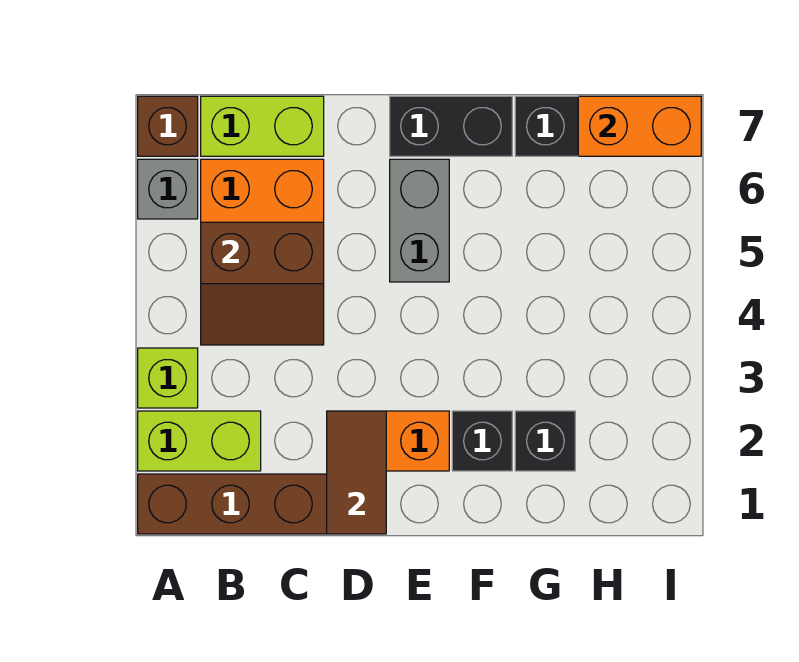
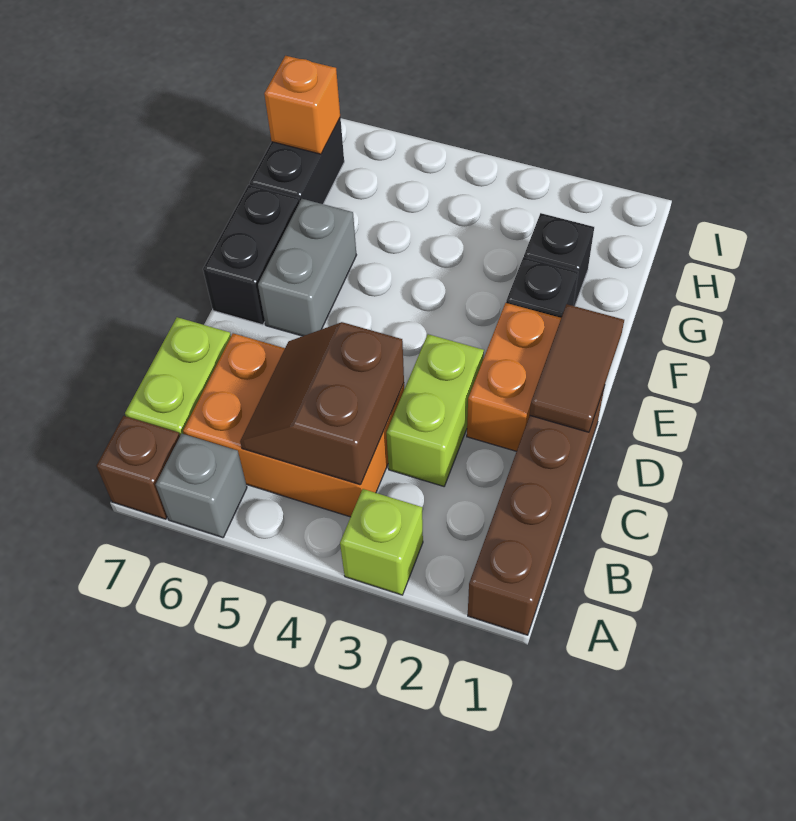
lime 1x2 brick [138,411,261,471] -> lime 1x2 brick moved to [386,334,484,486]
brown 2x2 slope [201,222,324,345] -> brown 2x2 slope turned to [240,322,404,485]
brown 1x2 tile [327,411,386,534] -> brown 1x2 tile turned to [530,304,624,432]
grey 1x2 brick [390,159,449,282] -> grey 1x2 brick turned to [258,199,356,336]
orange 1x2 brick [578,96,701,156] -> orange 1x1 brick [264,56,340,154]

